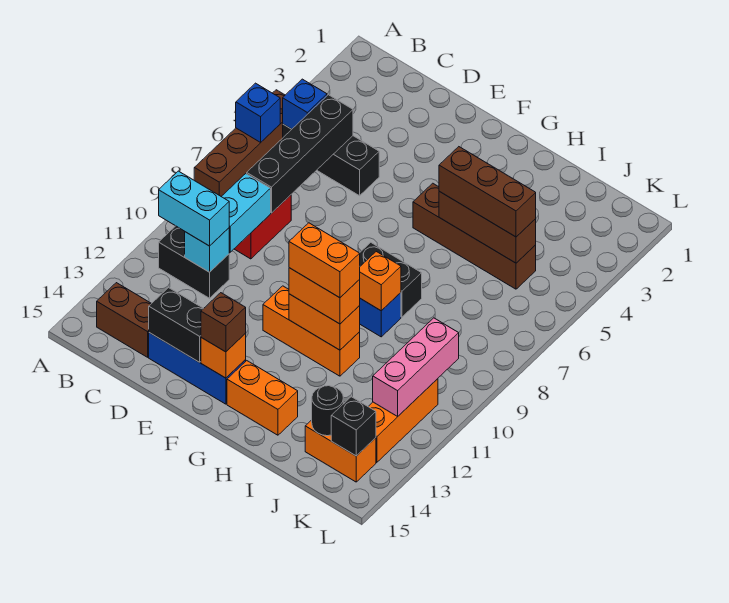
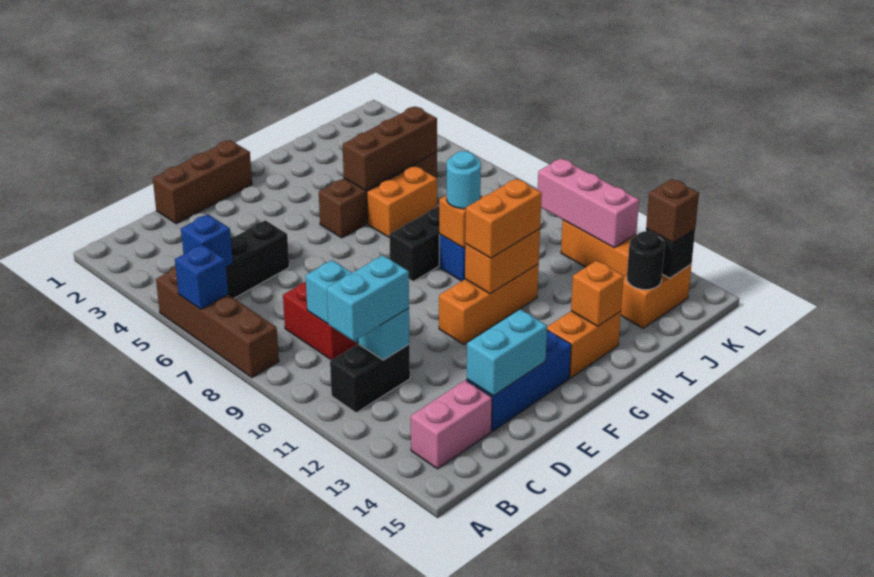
brown 1x2 brick [97,283,152,357] -> pink 1x2 brick [411,380,492,469]
black 1x4 brick [247,95,353,213] -> none
black 1x2 brick [149,288,204,362] -> cyan 1x2 brick [467,309,547,396]
orange 1x1 brick [201,333,246,378] -> orange 1x1 brick moved to [571,260,624,326]
brown 1x1 brick [201,293,246,352] -> brown 1x1 brick moved to [646,179,699,243]
orange 1x2 brick [289,223,360,298] -> orange 1x2 brick moved to [367,166,437,237]
brown 1x3 brick [439,147,536,237] -> brown 1x3 brick moved to [153,140,252,224]
none -> cyan 1x1 round brick [447,151,481,209]

